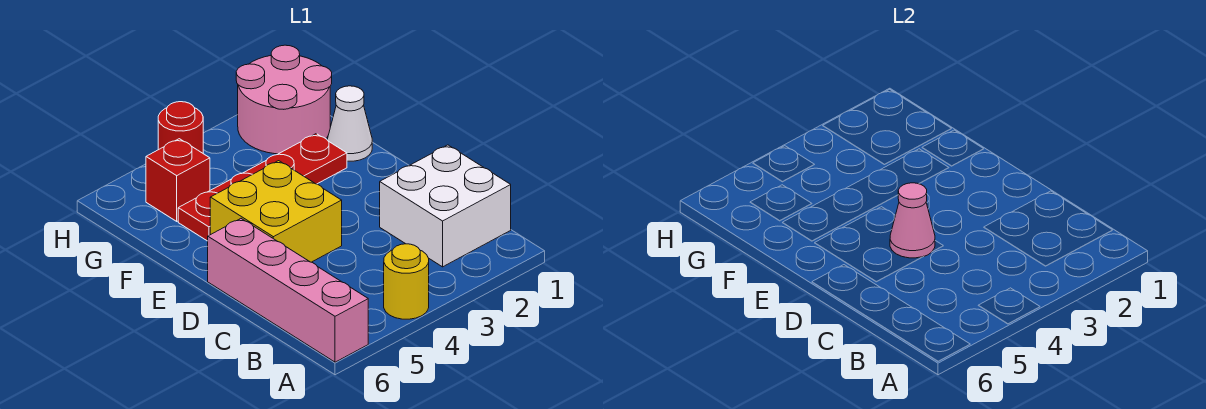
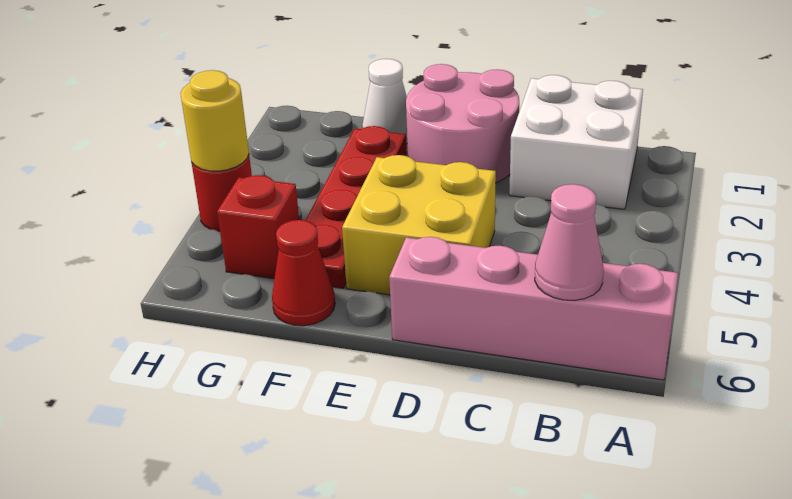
yellow 1x1 round brick [384,244,429,319] -> yellow 1x1 round brick moved to [180,70,249,171]
pink 1x1 cone [890,183,935,258] -> pink 1x1 cone moved to [535,184,604,300]
none -> red 1x1 cone [272,220,335,326]
pink 2x2 round brick [236,45,332,154] -> pink 2x2 round brick moved to [406,64,519,183]

